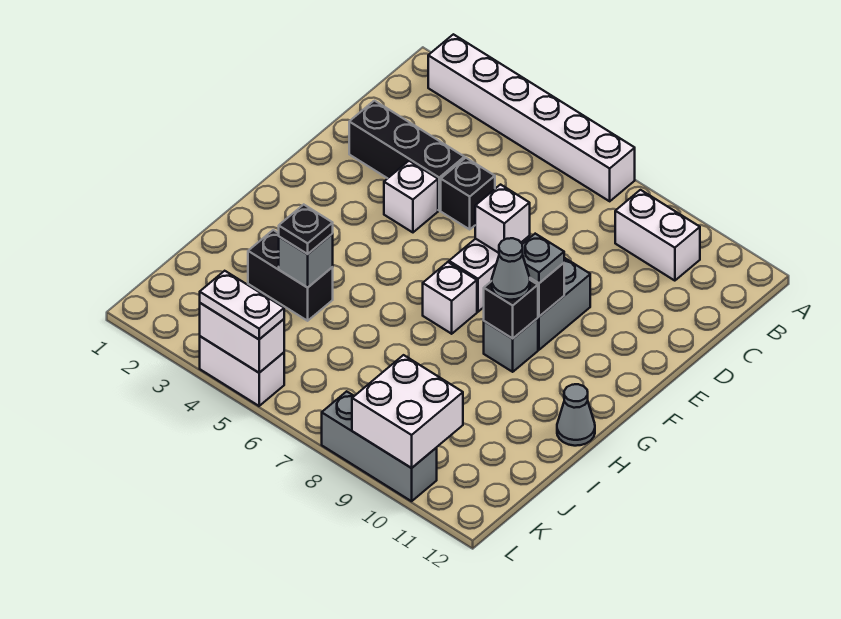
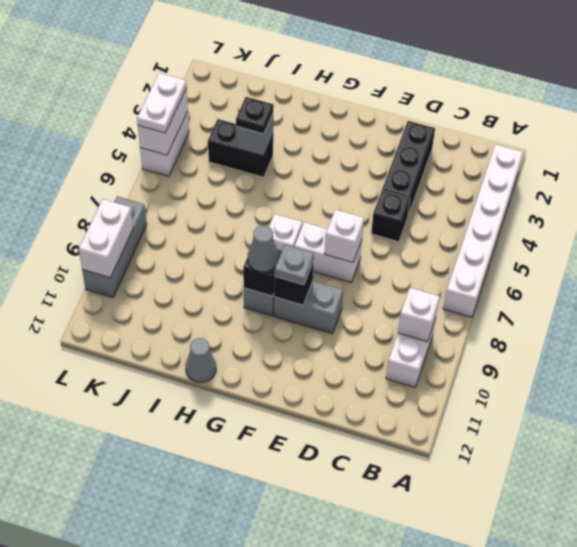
white 1x1 brick [384,161,438,232] -> white 1x1 brick moved to [398,288,440,342]
black 1x2 brick [248,230,333,321] -> black 1x2 brick turned to [208,119,273,177]
white 2x2 brick [352,355,463,468] -> white 1x2 brick [79,199,133,278]

